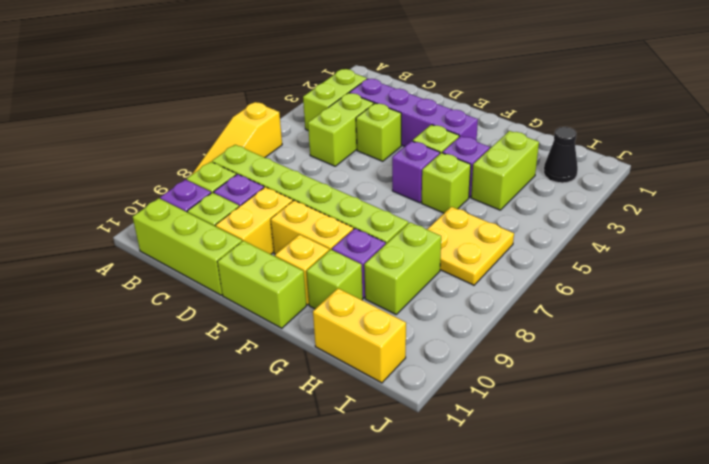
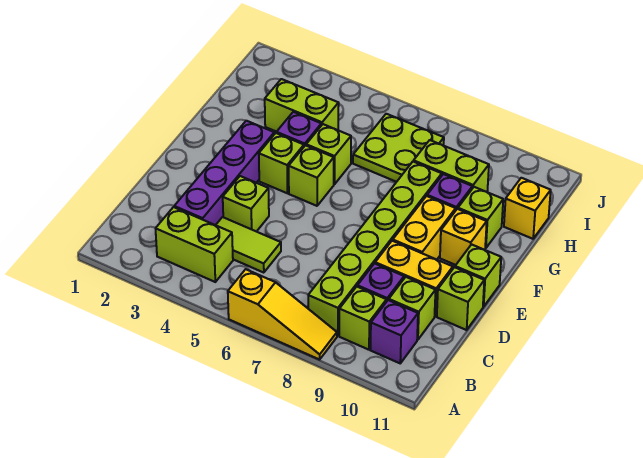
lime 1x3 brick [133,198,242,295] -> lime 1x1 brick [437,267,484,330]
lime 1x2 brick [308,93,374,166] -> lime 1x2 tile [216,217,281,273]
lime 1x2 brick [217,241,306,328] -> lime 1x1 brick [455,244,501,307]
purple 1x1 brick [392,141,440,203] -> lime 1x1 brick [289,145,334,206]
yellow 2x2 plate [427,207,514,285] -> lime 2x2 plate [353,114,444,182]
yellow 1x2 brick [313,288,406,383] -> yellow 1x1 brick [504,178,551,239]
black 1x1 cone [544,127,578,183] -> none

